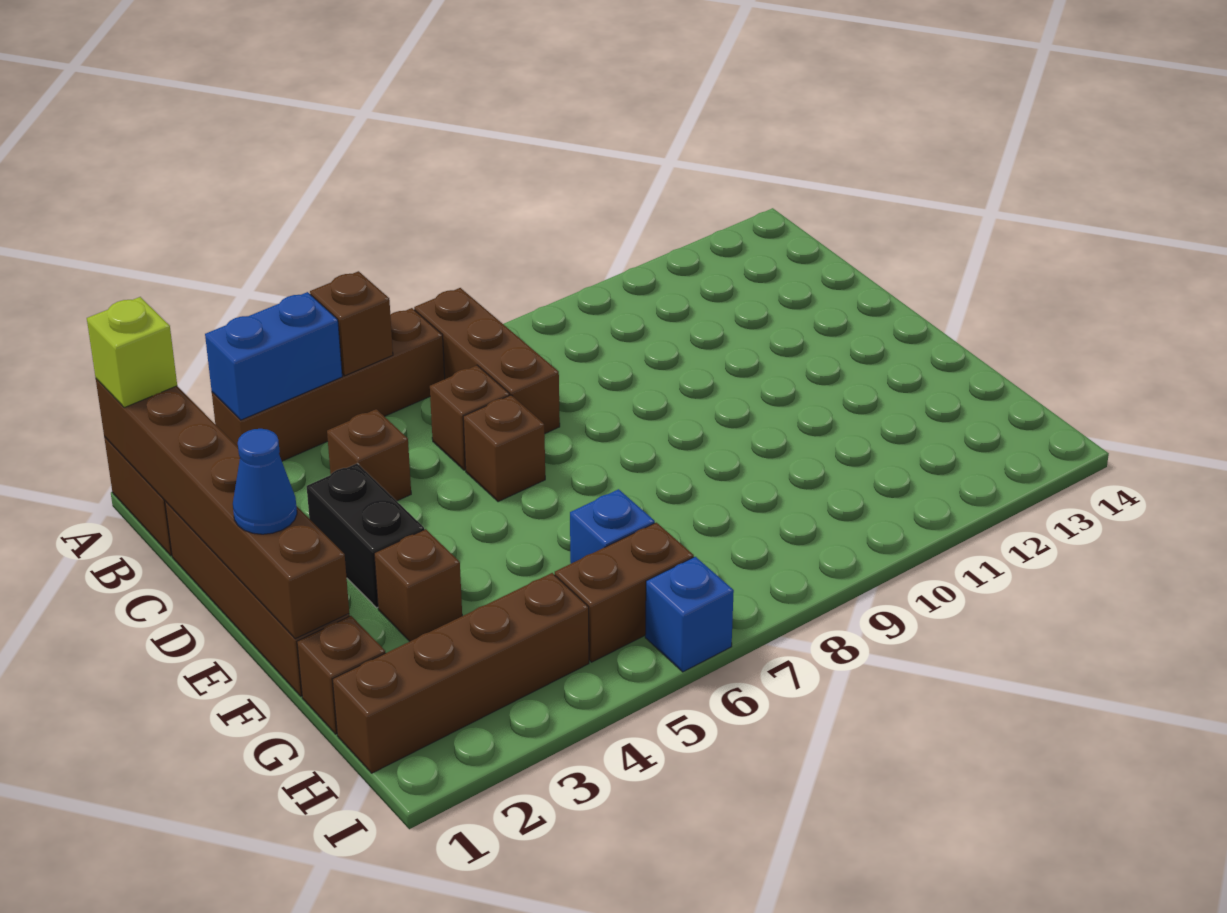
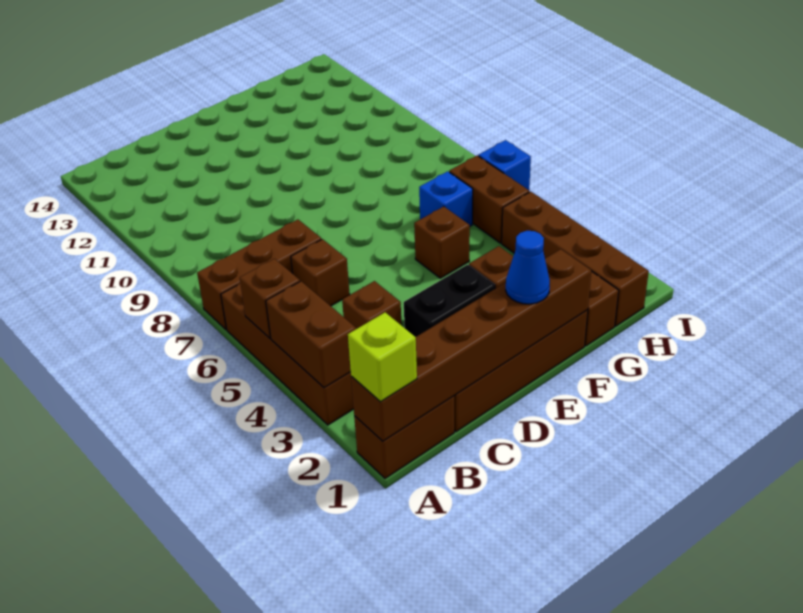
blue 1x2 brick [205,292,342,420] -> brown 1x2 brick [266,281,356,388]
brown 1x1 brick [463,395,545,502] -> brown 1x1 brick moved to [414,207,470,278]

